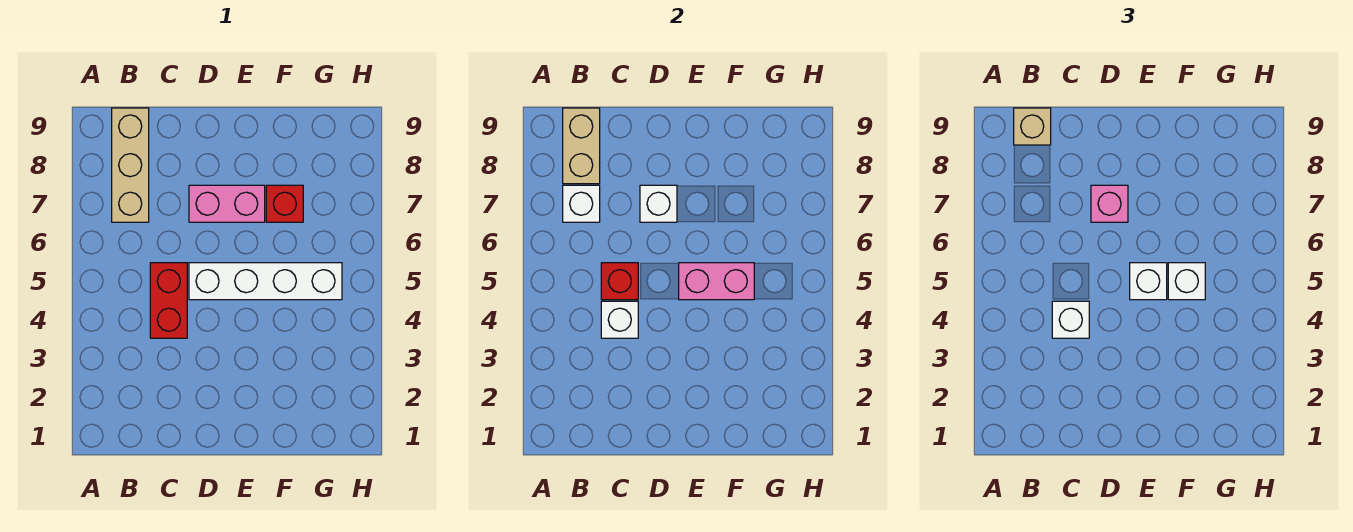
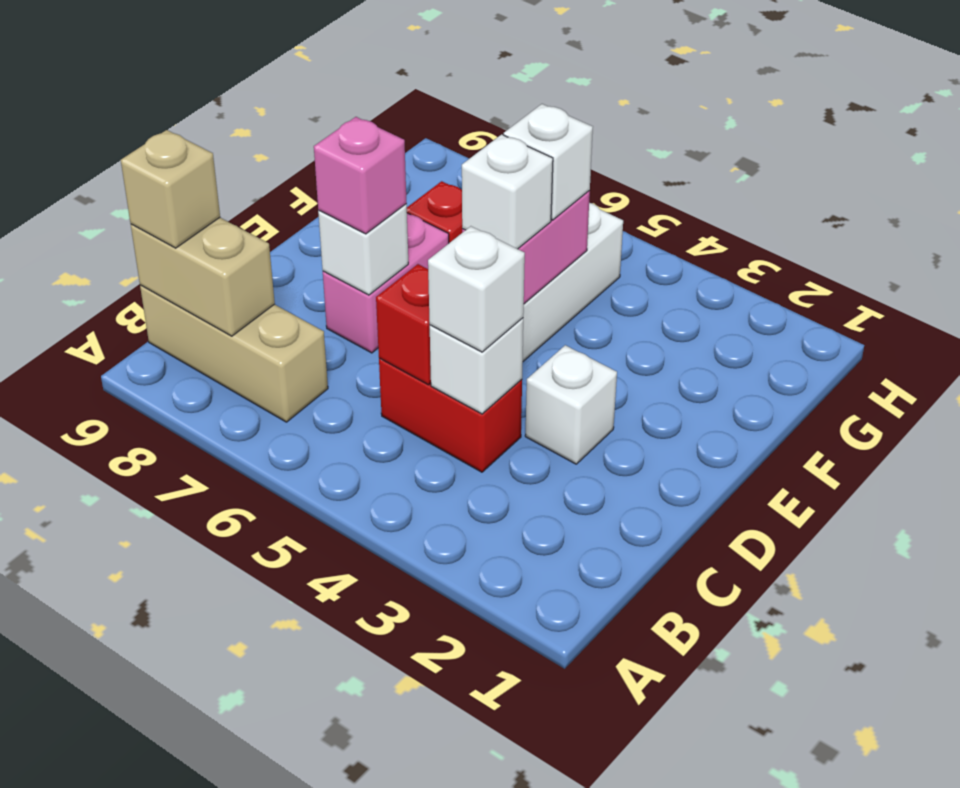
white 1x1 brick [563,185,600,222] -> white 1x1 brick moved to [525,345,617,464]

